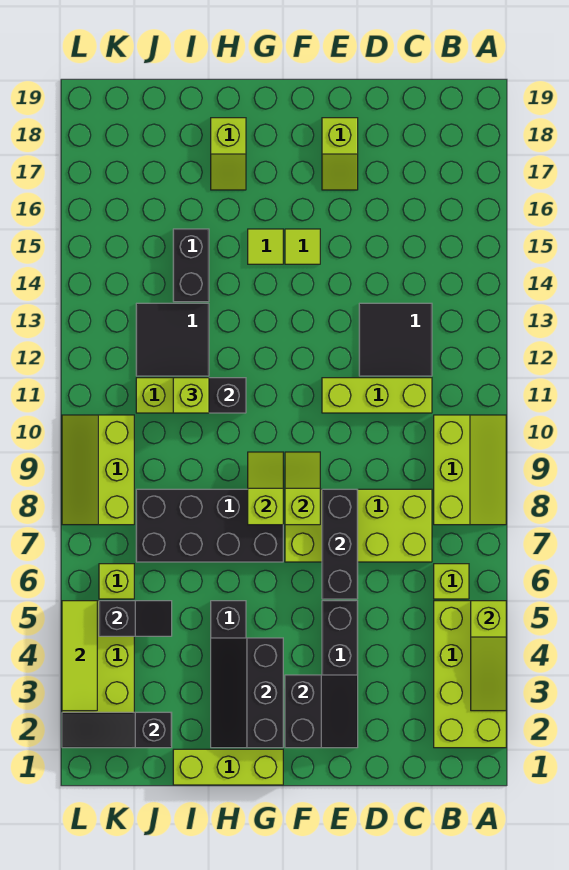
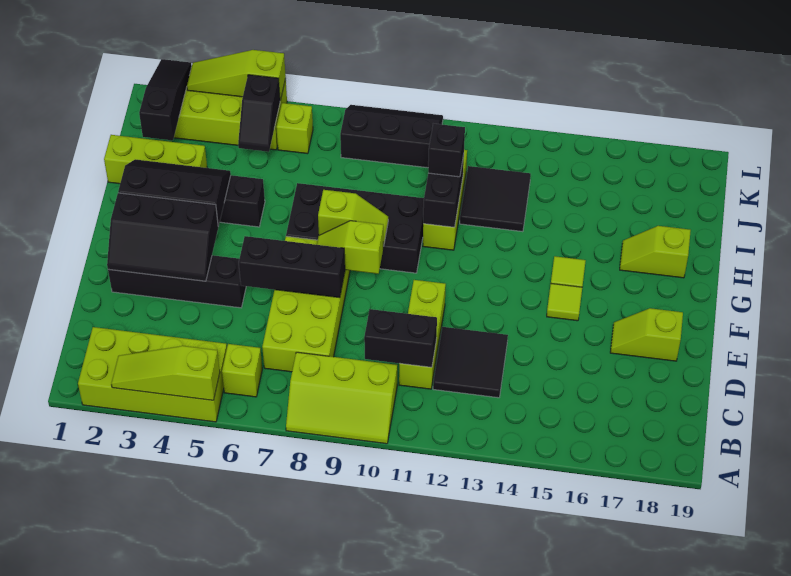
black 2x2 slope [285,675,358,748] -> black 2x3 slope [107,193,218,281]
lime 1x2 slope [285,452,320,525] -> lime 1x2 slope turned to [317,221,383,274]
lime 1x3 brick [173,749,283,785] -> lime 1x3 brick turned to [104,135,207,184]
black 2x4 brick [136,489,283,562] -> black 2x4 brick turned to [286,183,424,273]
lime 1x1 brick [173,378,209,413] -> black 1x1 brick [428,124,465,177]
black 1x2 brick [173,229,209,302] -> black 1x2 brick moved to [364,309,437,367]
lime 2x3 slope [62,415,134,525] -> black 2x3 slope [340,105,443,168]
lime 1x3 tile [62,601,97,711] -> lime 1x3 slope [187,50,286,101]

